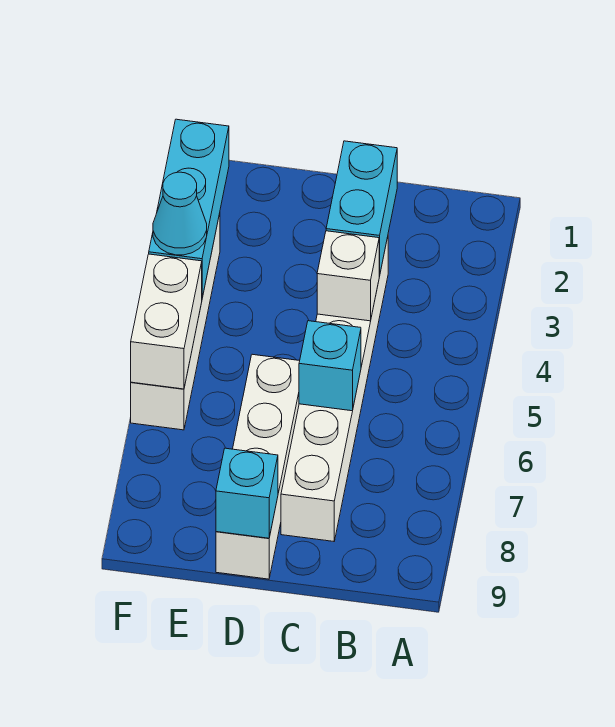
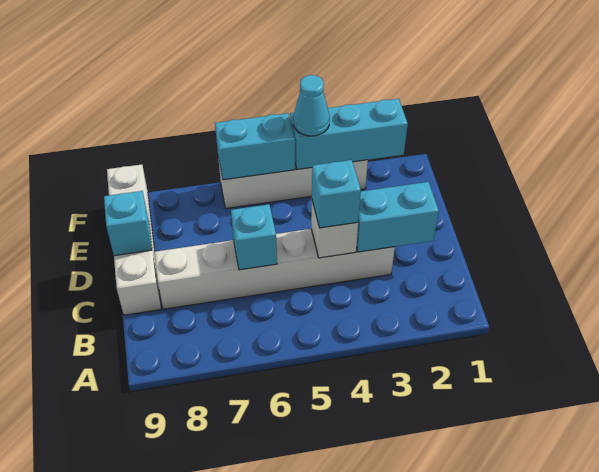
none -> cyan 1x1 brick [312,160,361,228]
white 1x4 brick [216,354,300,579] -> white 1x4 brick turned to [107,164,161,315]
white 1x2 brick [131,254,202,389] -> cyan 1x2 brick [215,113,295,180]

